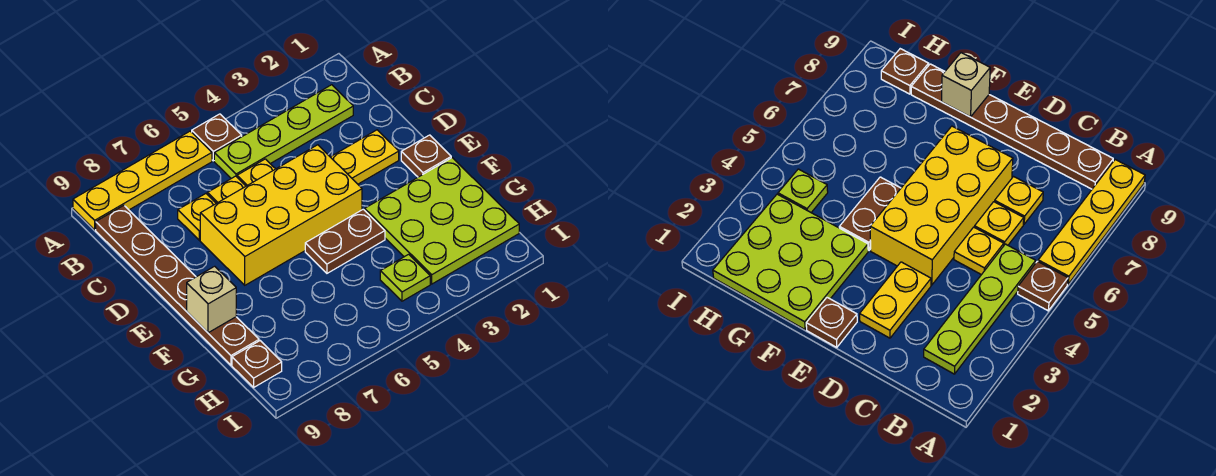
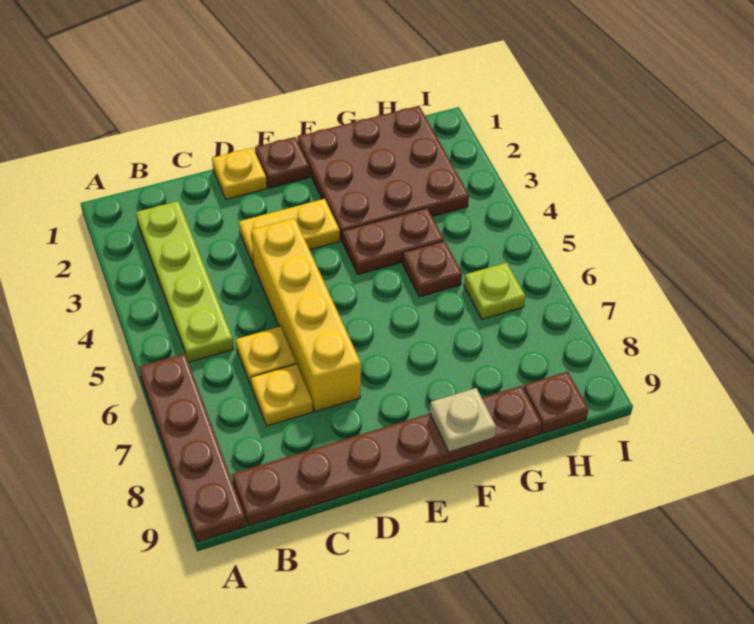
brown 1x1 plate [192,114,242,161] -> brown 1x1 plate moved to [403,241,462,297]
yellow 1x4 plate [73,131,212,230] -> brown 1x4 plate [139,354,246,542]
yellow 1x1 plate [237,159,275,186] -> yellow 1x1 plate moved to [212,148,267,199]
yellow 1x2 plate [331,130,399,184] -> yellow 1x2 plate turned to [239,199,340,265]
yellow 2x4 brick [200,145,362,285] -> yellow 1x4 brick [251,218,361,412]
lime 3x3 plate [365,158,519,284] -> brown 3x3 plate [297,106,469,241]
brown 1x2 plate [305,209,385,273] -> brown 1x2 plate turned to [343,208,444,274]
tan 1x1 brick [187,266,236,333] -> tan 1x1 plate [430,388,496,452]
lime 1x1 plate [380,254,430,301] -> lime 1x1 plate moved to [464,263,525,319]

